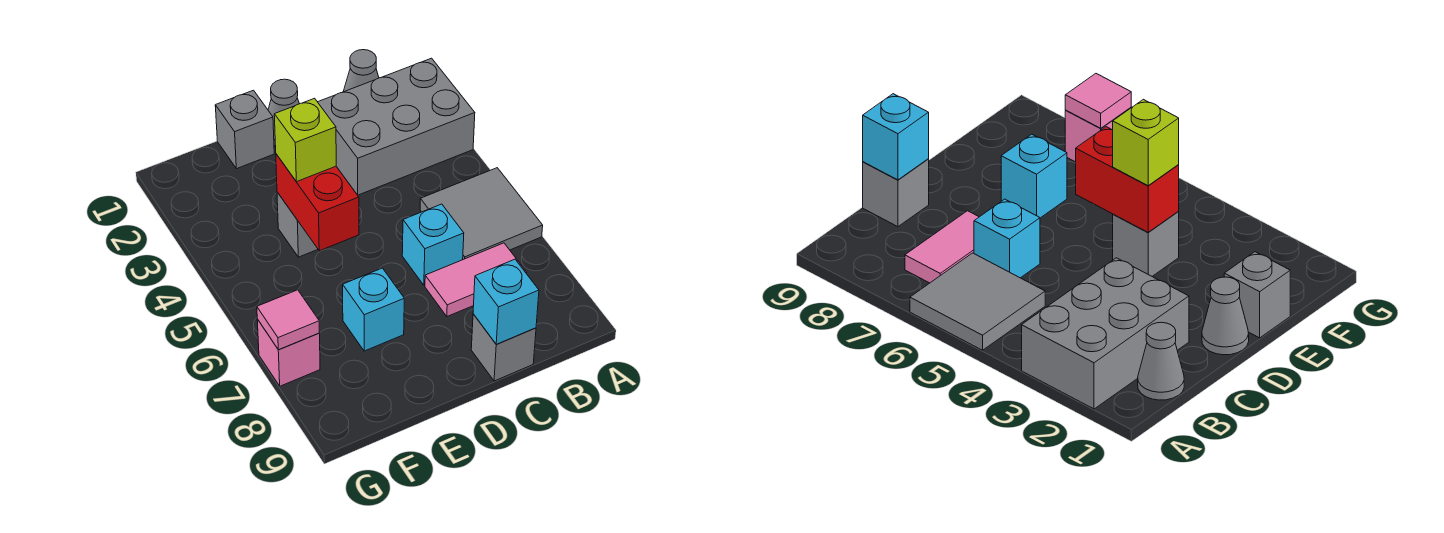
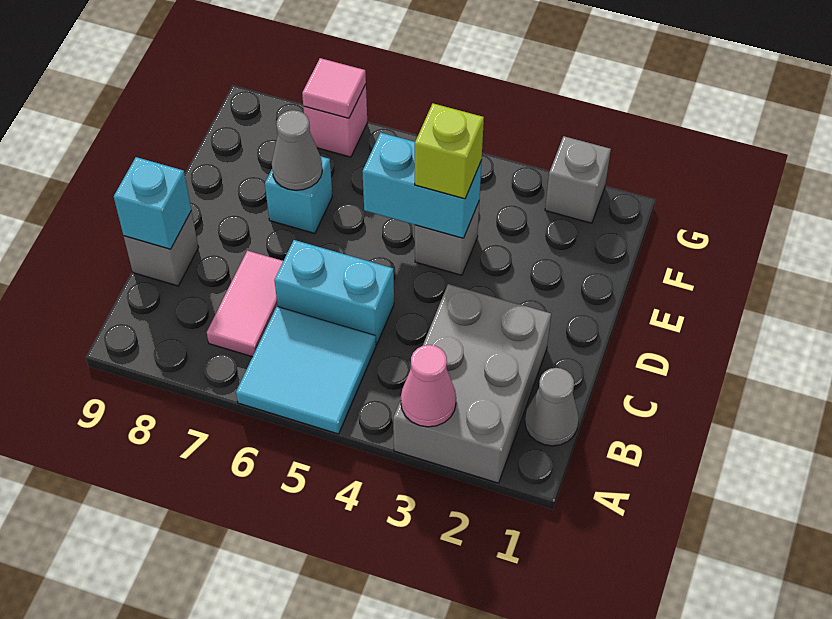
none -> pink 1x1 cone [401,345,456,427]
grey 2x2 tile [420,168,543,259] -> cyan 2x2 tile [236,307,376,434]
cyan 1x1 brick [402,204,464,285] -> cyan 1x2 brick [274,240,394,345]
grey 1x1 cone [268,79,299,146] -> grey 1x1 cone moved to [272,110,322,190]
grey 1x1 brick [215,90,274,169] -> grey 1x1 brick moved to [545,136,611,223]
red 1x2 brick [276,154,359,251] -> cyan 1x2 brick [362,133,482,238]

